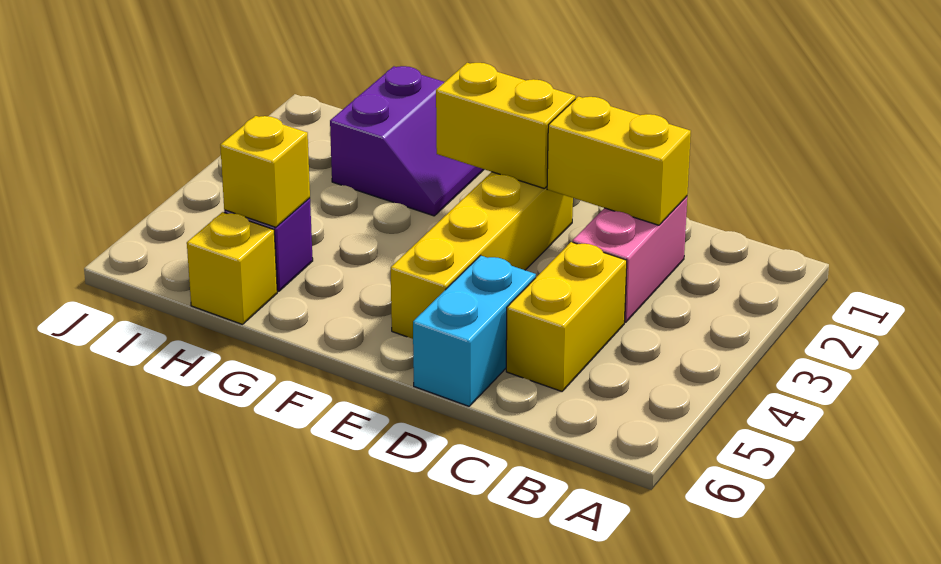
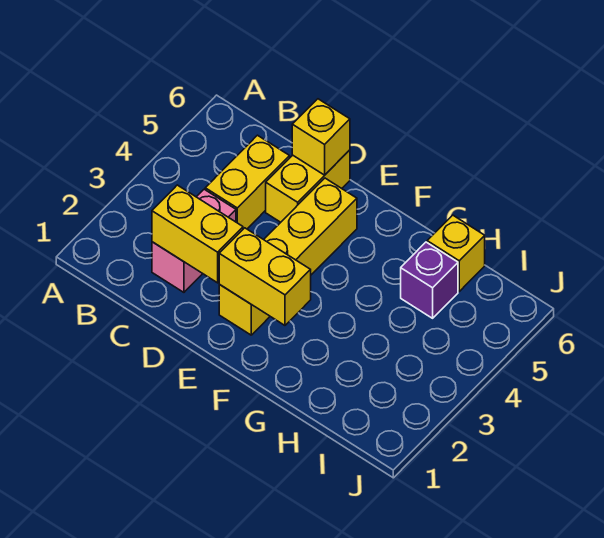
cyan 1x2 brick [413,255,536,406] -> yellow 1x2 brick [266,150,350,222]
purple 2x2 slope [330,66,484,216] -> none
yellow 1x1 brick [220,116,310,227] -> yellow 1x1 brick moved to [292,99,350,175]

